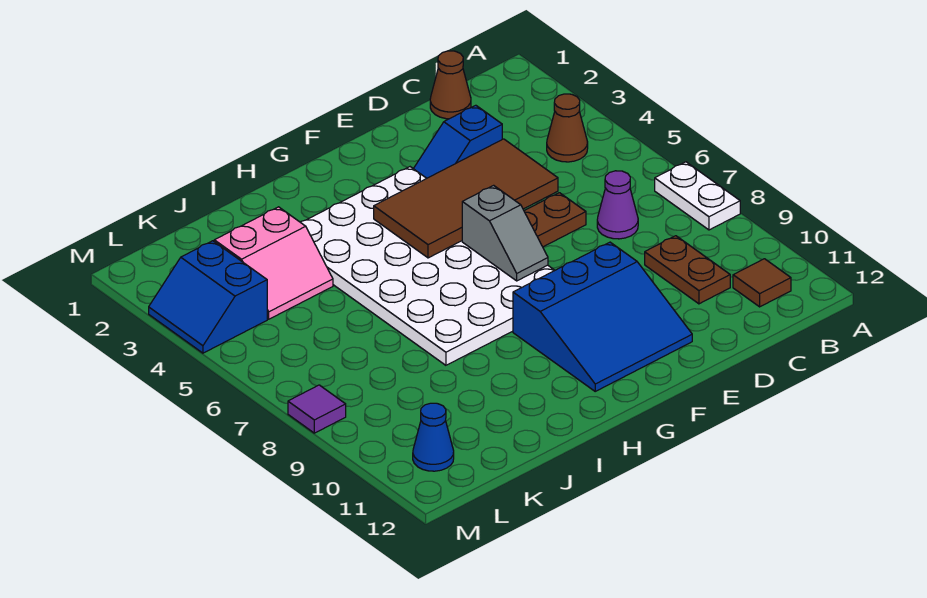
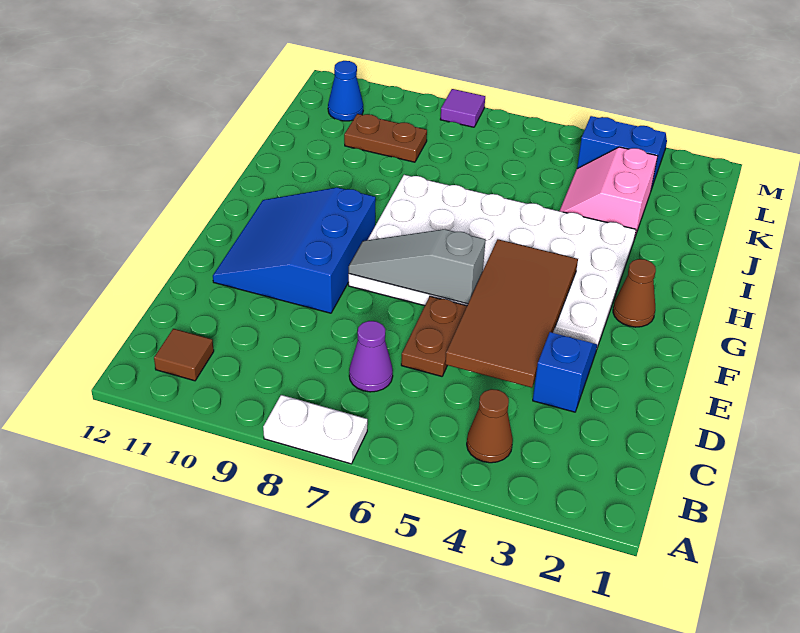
brown 1x1 cone [430,51,471,119] -> brown 1x1 cone moved to [613,259,656,327]
brown 1x2 plate [645,236,730,304] -> brown 1x2 plate moved to [344,114,427,162]
grey 1x2 slope [462,185,548,281] -> grey 1x3 slope [349,229,486,304]

